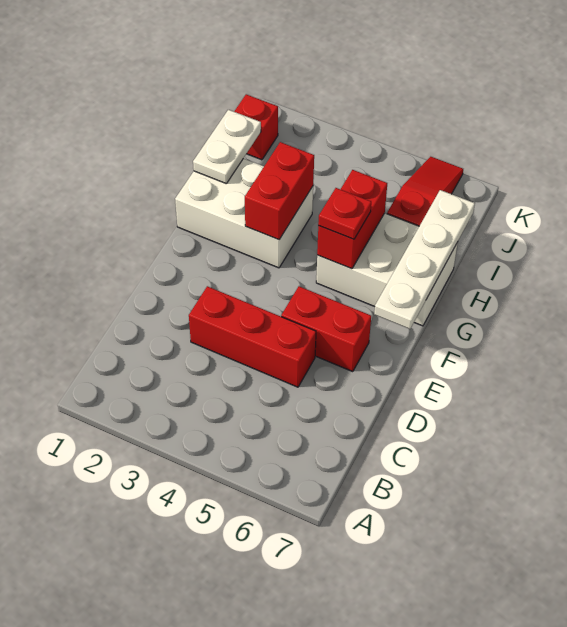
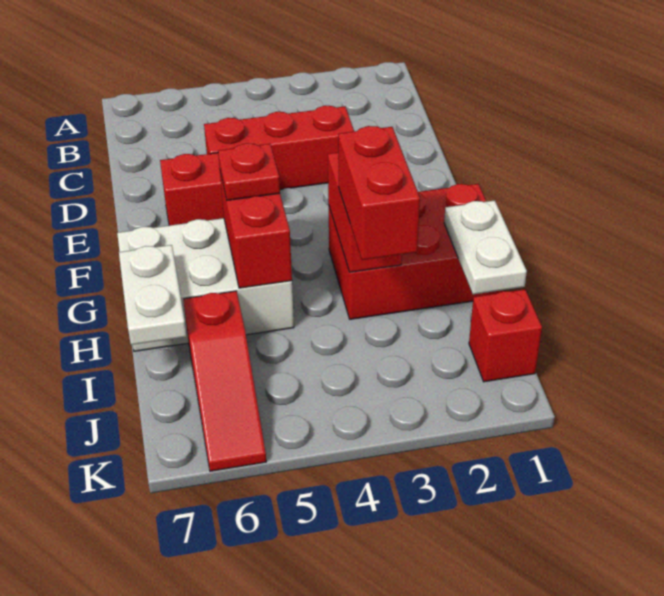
white 1x4 plate [374,190,475,329] -> white 1x2 plate [119,245,186,345]
white 2x3 brick [175,158,313,268] -> red 2x3 brick [329,184,503,319]
none -> red 1x2 brick [338,126,420,260]

